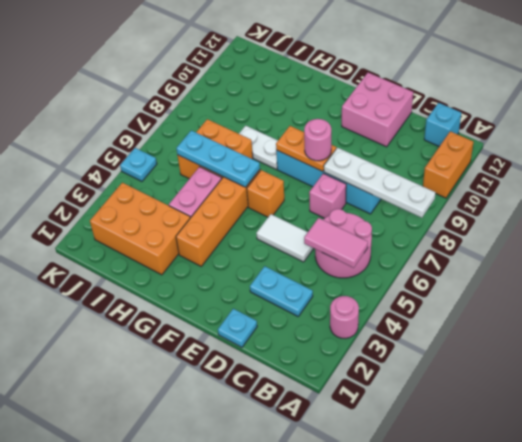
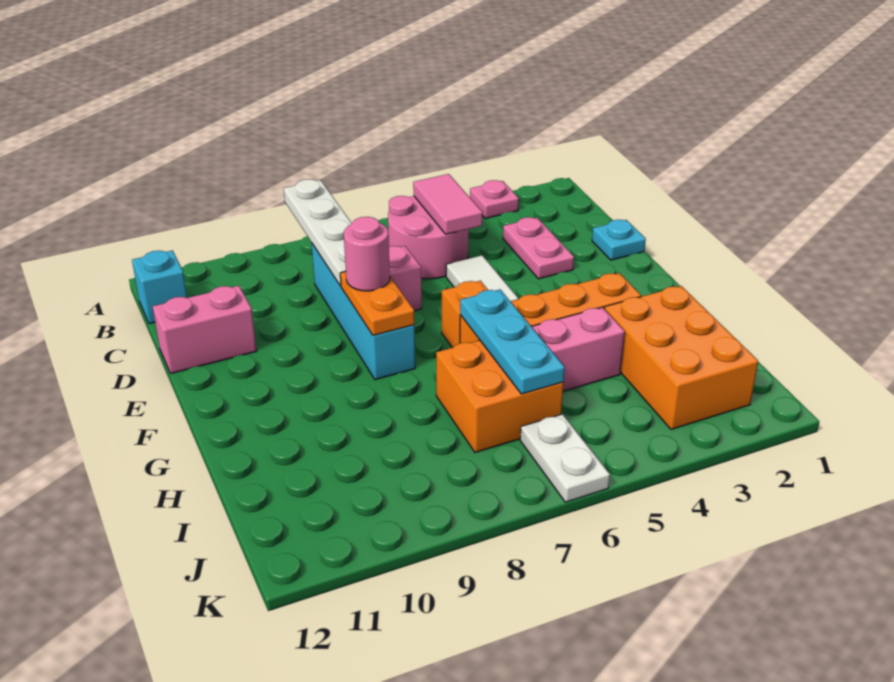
pink 1x1 round brick [330,296,359,339] -> pink 1x1 plate [470,180,519,218]
orange 1x2 brick [423,131,473,198] -> none
cyan 1x2 plate [250,266,313,316] -> pink 1x2 plate [503,217,574,279]
pink 2x2 brick [342,73,413,147] -> pink 1x2 brick [153,286,257,373]
white 1x2 plate [239,126,278,169] -> white 1x2 plate moved to [520,414,610,502]
cyan 1x1 plate [120,148,157,181] -> none

